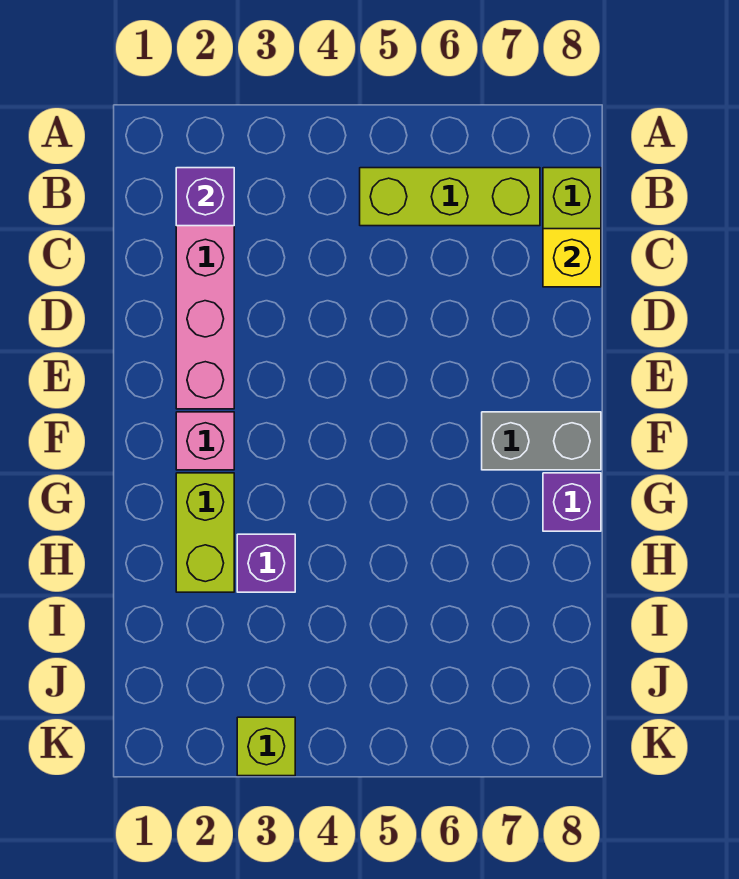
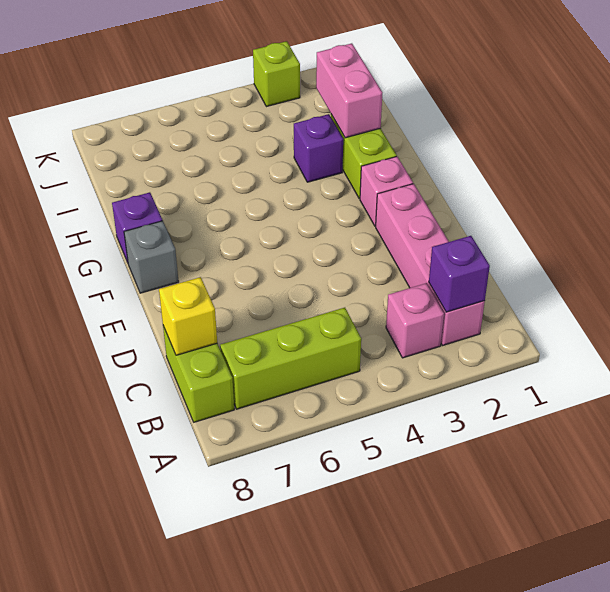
none -> pink 1x1 brick [386,283,444,358]
grey 1x2 brick [482,412,601,470] -> grey 1x1 brick [124,221,179,293]
none -> pink 1x2 brick [316,43,382,138]

